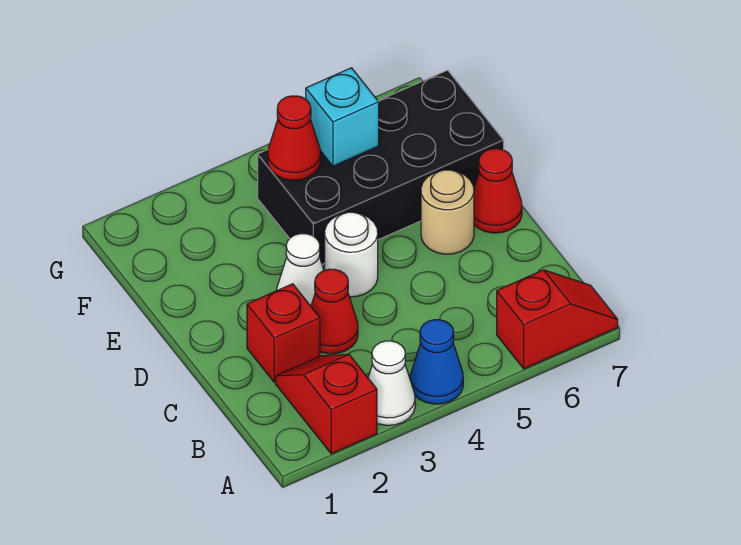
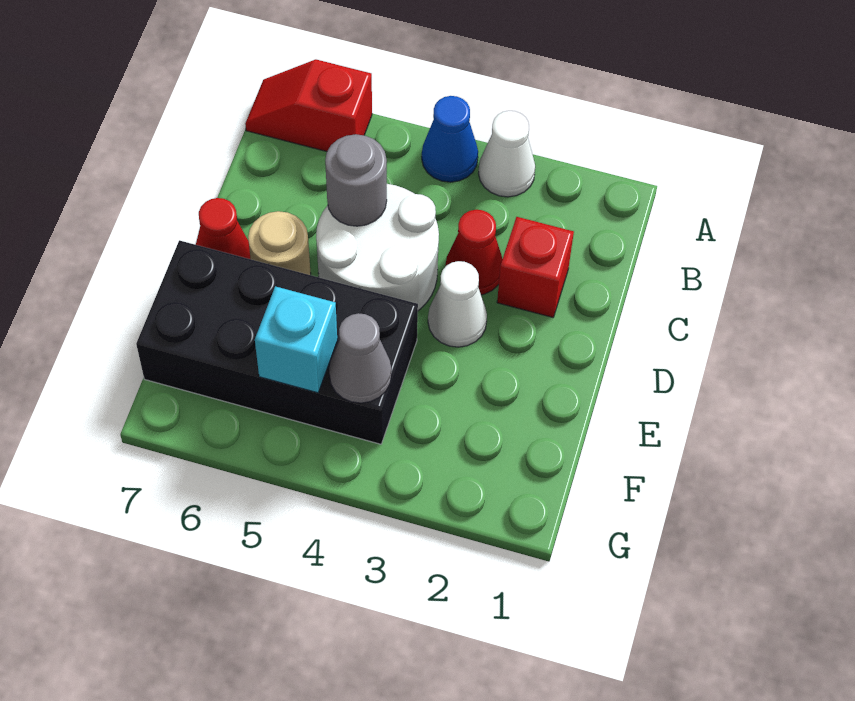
red 1x2 slope [276,354,377,454] -> none
none -> grey 1x1 round brick [325,134,387,226]
white 1x1 round brick [325,212,378,297] -> white 2x2 round brick [316,184,439,311]
red 1x1 cone [268,96,321,180] -> grey 1x1 cone [329,313,392,403]

